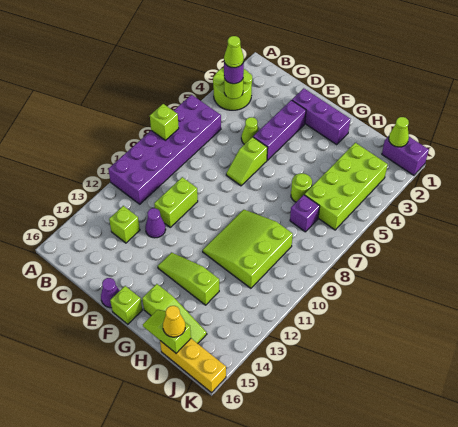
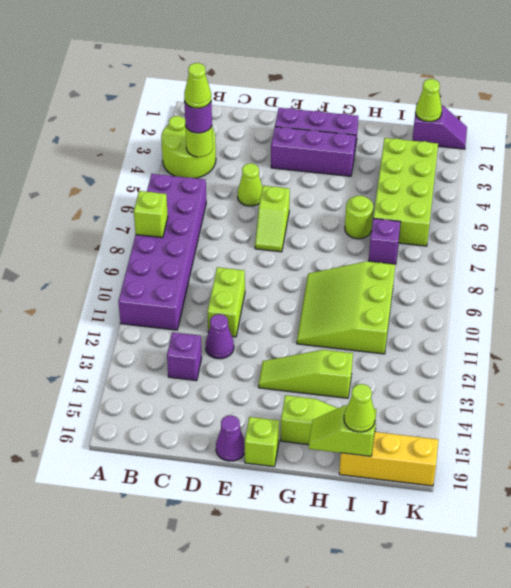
lime 1x1 brick [109,206,140,243] -> purple 1x1 brick [167,332,202,381]
purple 1x3 brick [253,100,306,160] -> purple 1x3 brick turned to [271,127,355,176]
yellow 1x1 cone [163,306,185,337] -> lime 1x1 cone [344,384,375,432]
purple 1x2 brick [382,136,429,175] -> purple 1x2 slope [412,104,467,149]

